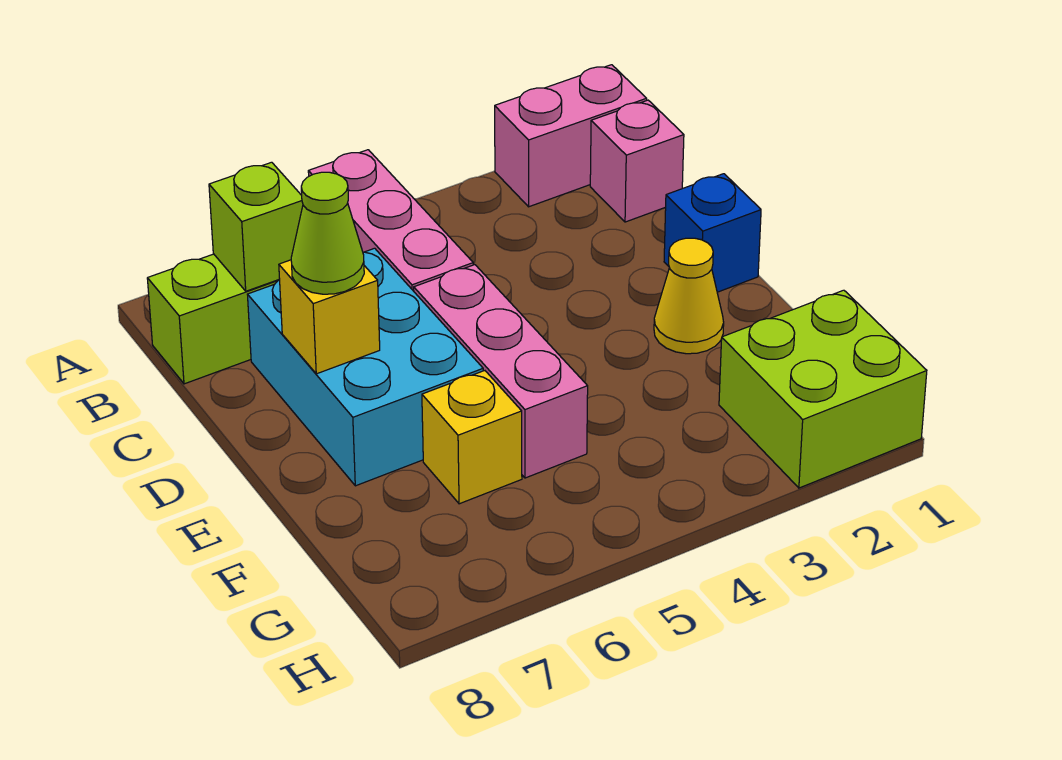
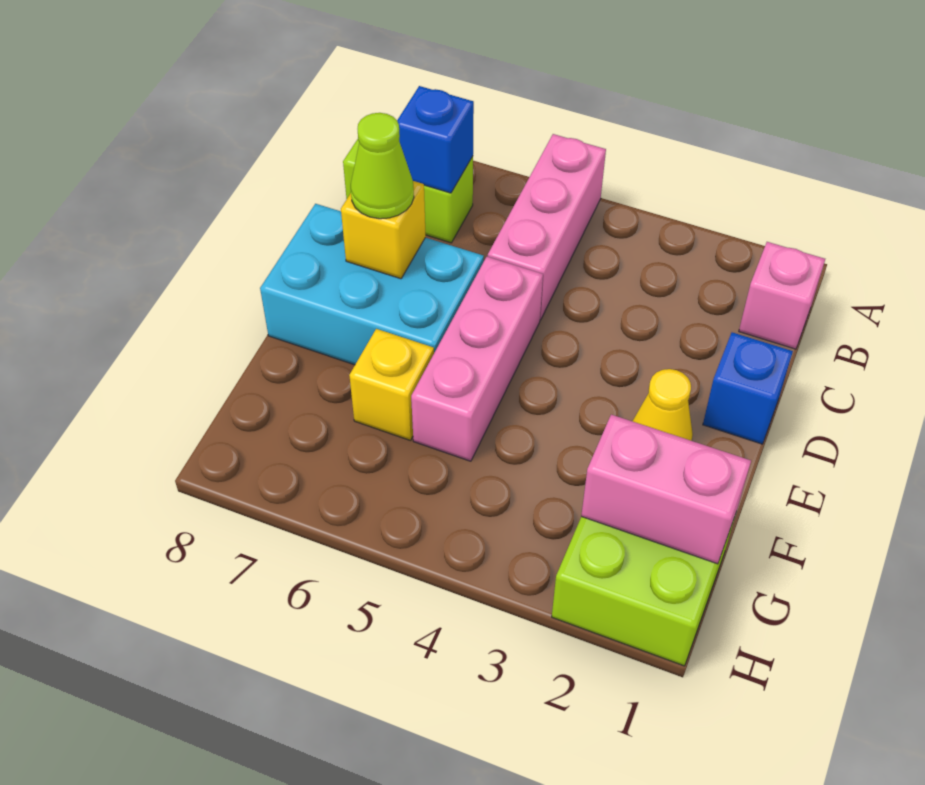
pink 1x2 brick [495,65,647,207] -> pink 1x2 brick moved to [581,415,751,564]
lime 1x1 brick [209,162,303,291] -> blue 1x1 brick [397,86,474,193]
cyan 2x3 brick [247,248,483,486] -> cyan 2x3 brick turned to [260,204,484,365]

